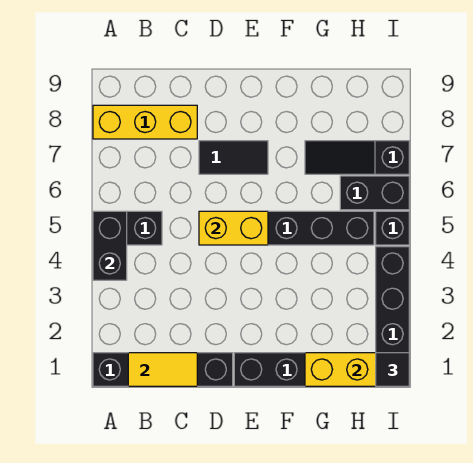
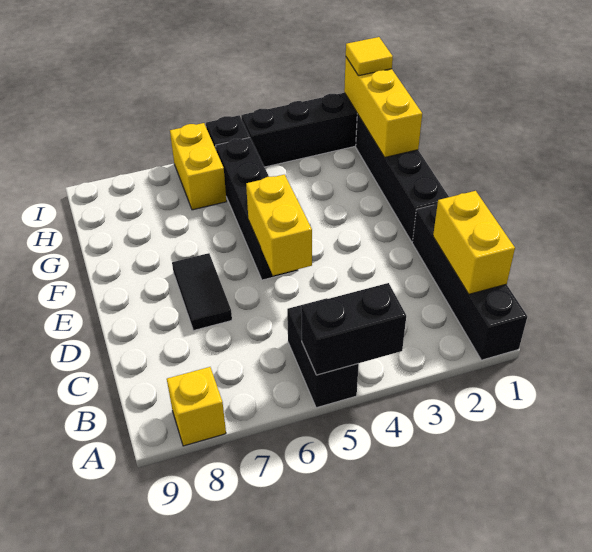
yellow 1x3 brick [93,105,197,139] -> yellow 1x1 brick [167,367,226,446]
yellow 1x2 tile [128,353,197,386] -> yellow 1x2 brick [433,191,515,294]
black 1x3 slope [305,141,409,174] -> none
black 1x2 brick [340,176,409,210] -> yellow 1x2 brick [170,123,227,210]
black 1x1 tile [376,353,409,386] -> yellow 1x1 tile [346,37,393,76]

